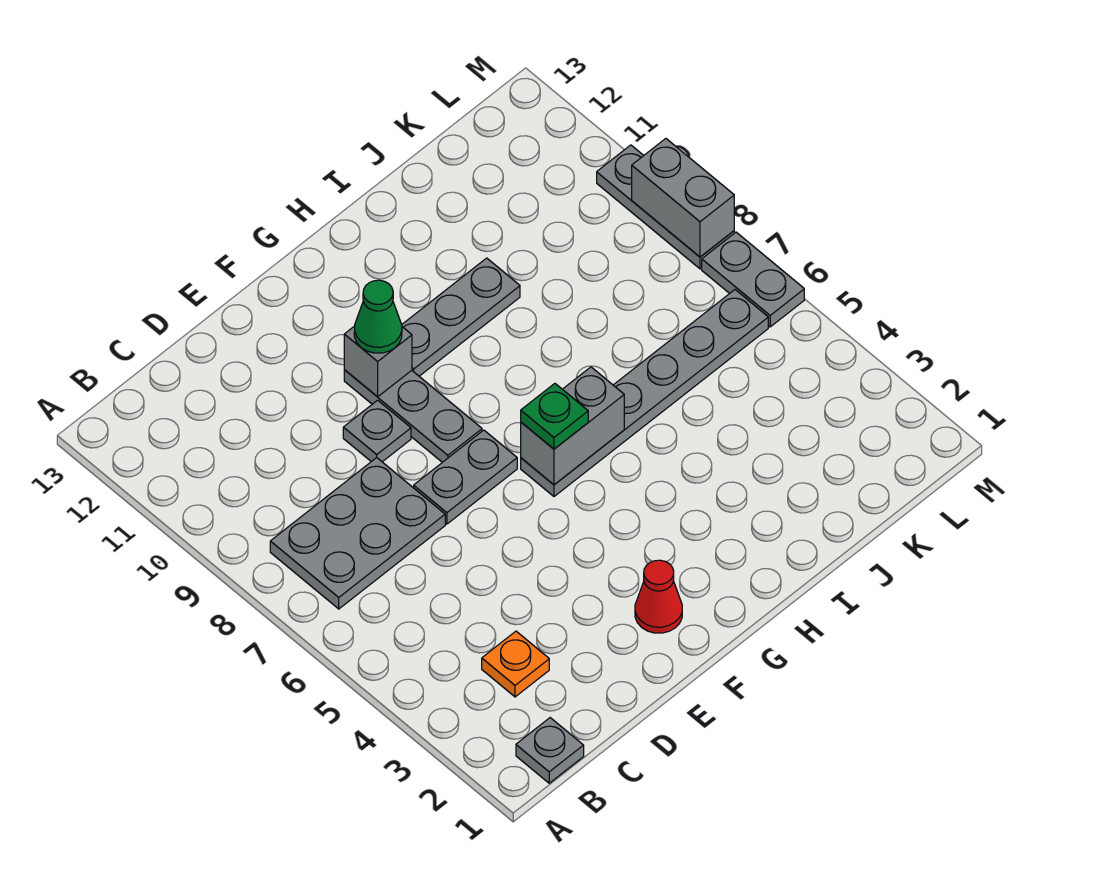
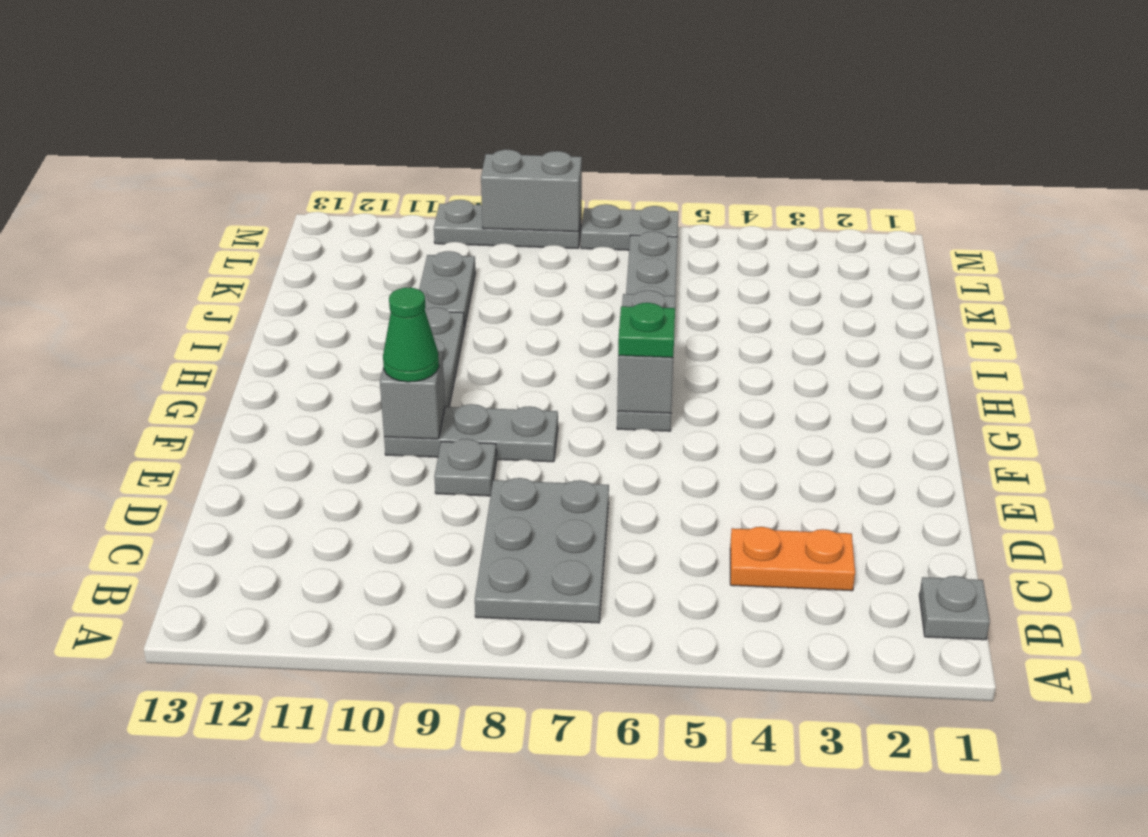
orange 1x1 plate [482,631,549,697] -> orange 1x2 plate [730,527,855,591]
grey 1x2 plate [414,430,517,524] -> grey 1x2 plate moved to [419,251,476,328]
red 1x1 cone [635,560,682,633] -> none

